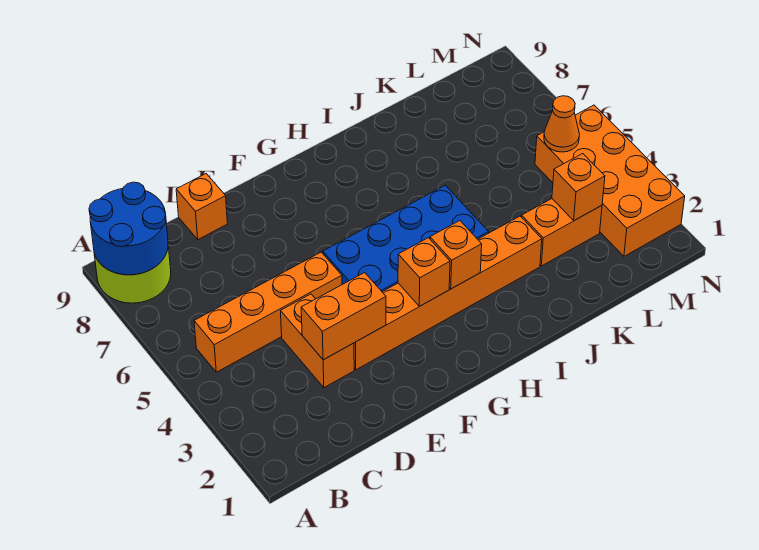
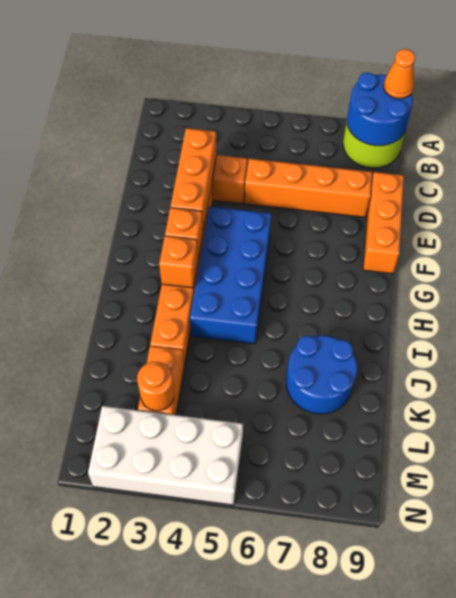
orange 1x4 brick [194,252,342,372] -> orange 1x4 brick turned to [245,159,372,217]
orange 1x2 brick [301,273,386,360] -> orange 1x3 brick [171,128,217,230]
orange 1x1 brick [176,174,227,239] -> orange 1x3 brick [363,172,404,274]
none -> blue 2x2 round brick [286,335,357,414]
orange 1x1 brick [552,154,605,221] -> orange 1x1 round brick [137,362,174,411]
orange 2x4 brick [535,105,685,256] -> white 2x4 brick [88,406,243,505]
orange 1x1 cone [544,96,579,152] -> orange 1x1 cone moved to [384,49,415,99]

